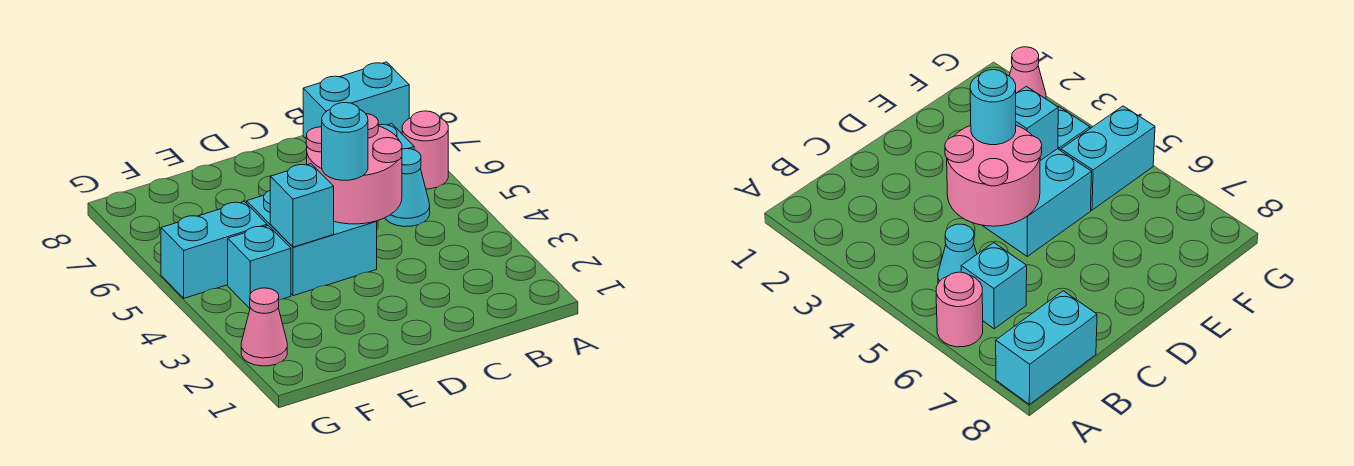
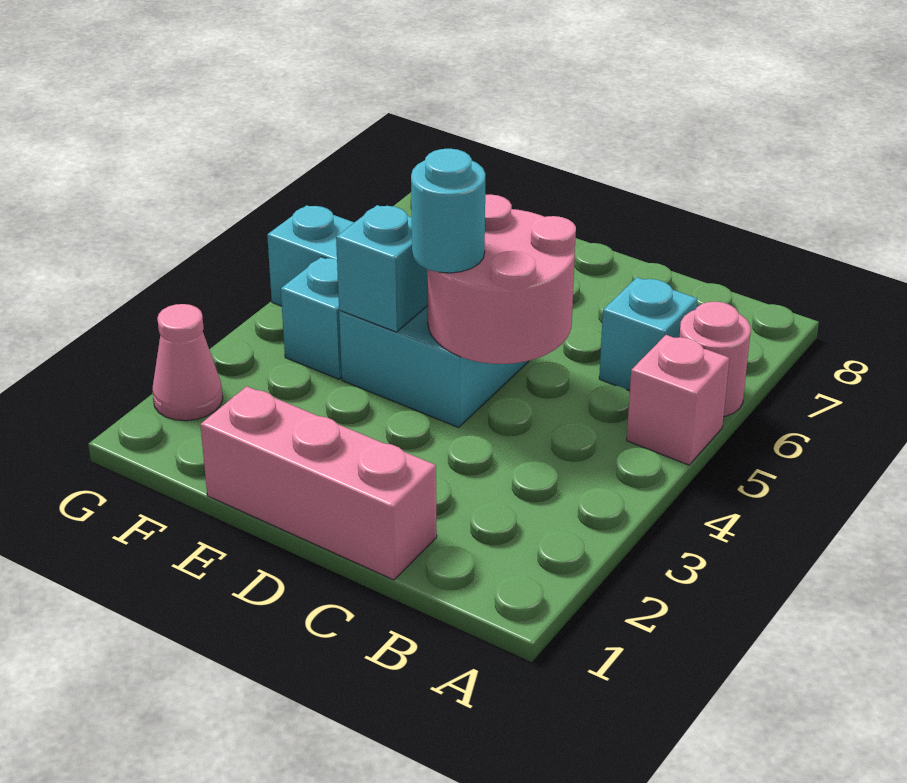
none -> pink 1x1 brick [627,335,729,465]
cyan 1x2 brick [303,62,409,138] -> none
cyan 1x1 cone [385,149,430,227] -> none
none -> pink 1x3 brick [200,386,437,580]

